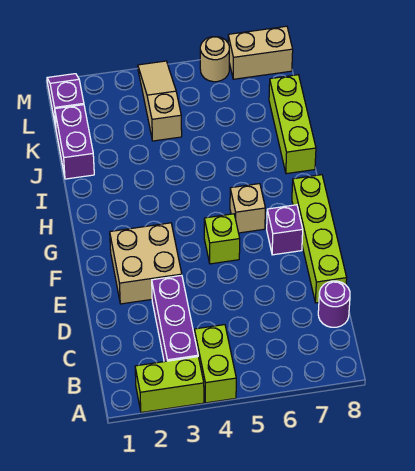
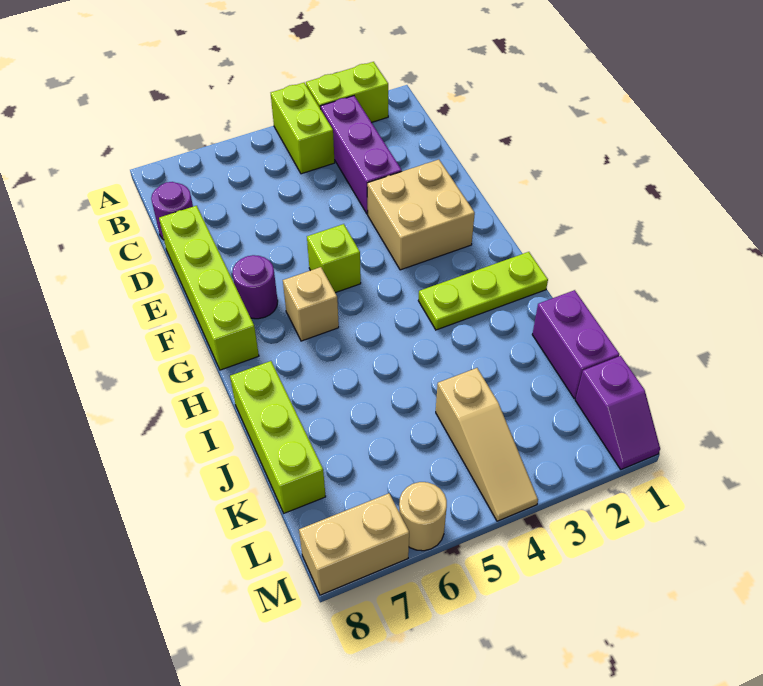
purple 1x1 brick [267,205,303,255] -> purple 1x1 round brick [232,255,278,319]
none -> lime 1x3 plate [418,252,548,330]

